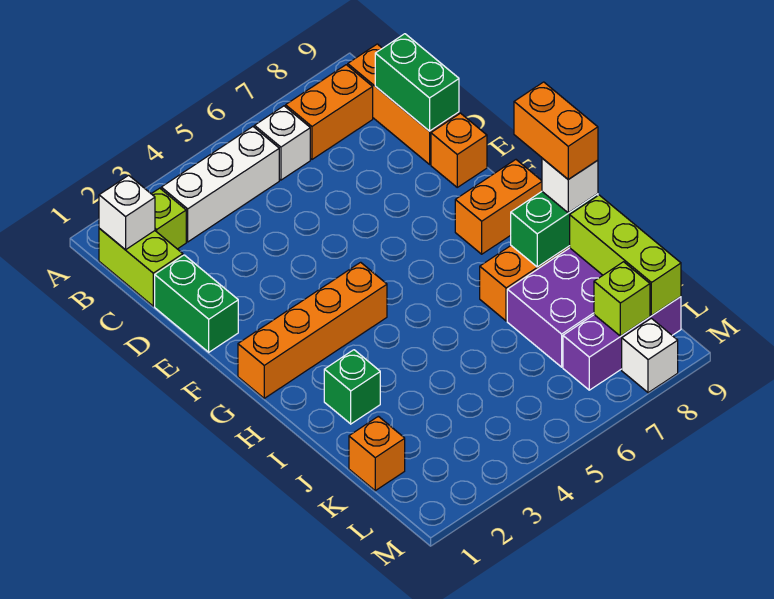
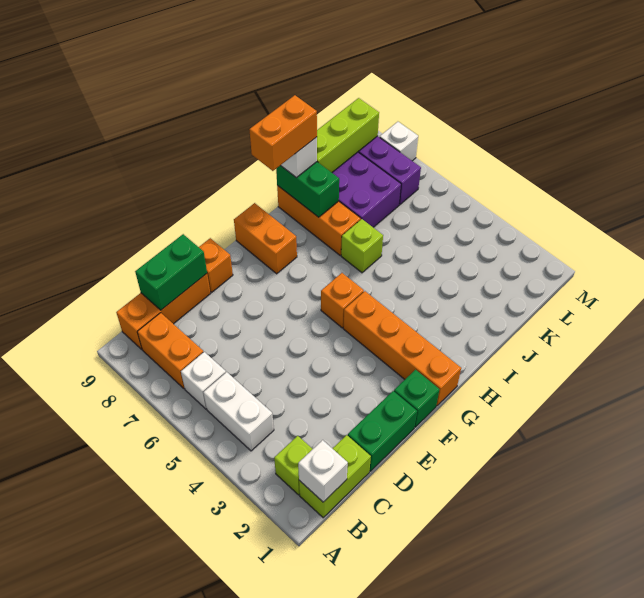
white 1x3 brick [161,127,279,242] -> white 1x2 brick [203,372,274,451]
green 1x1 brick [324,350,380,424] -> green 1x1 brick moved to [394,370,439,427]
orange 1x1 brick [349,416,405,491] -> orange 1x1 brick moved to [321,273,364,328]
lime 1x1 brick [594,262,650,336] -> lime 1x1 brick moved to [341,219,383,273]

